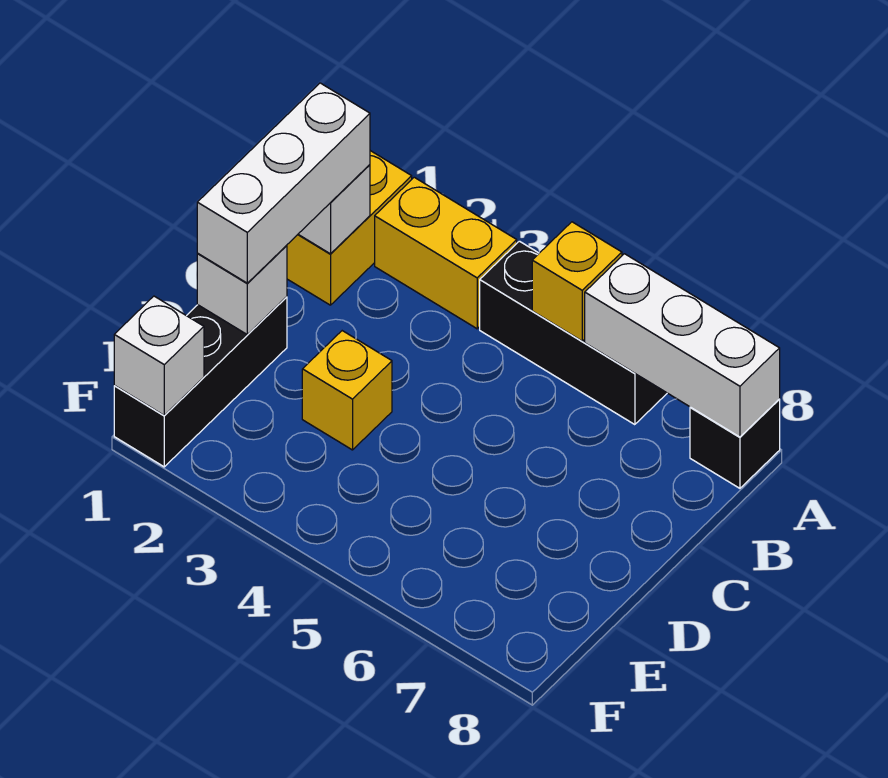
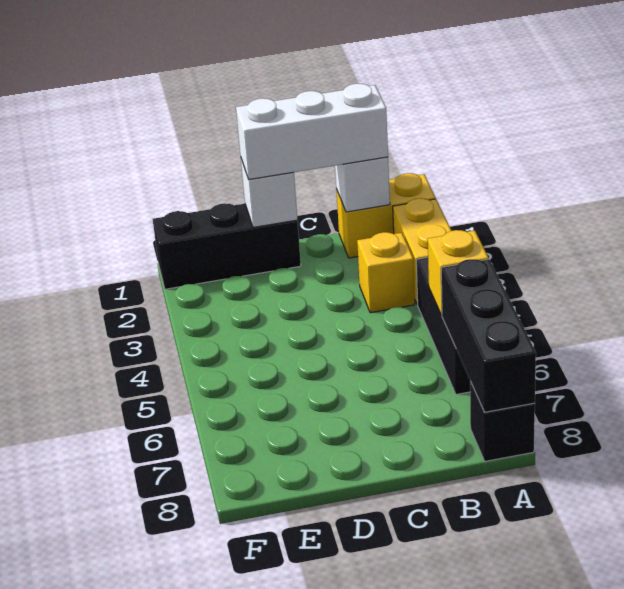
white 1x3 brick [585,254,780,437] -> black 1x3 brick [441,259,536,412]
yellow 1x1 brick [302,331,392,450] -> yellow 1x1 brick moved to [357,232,415,313]
white 1x1 brick [114,296,204,416] -> none

